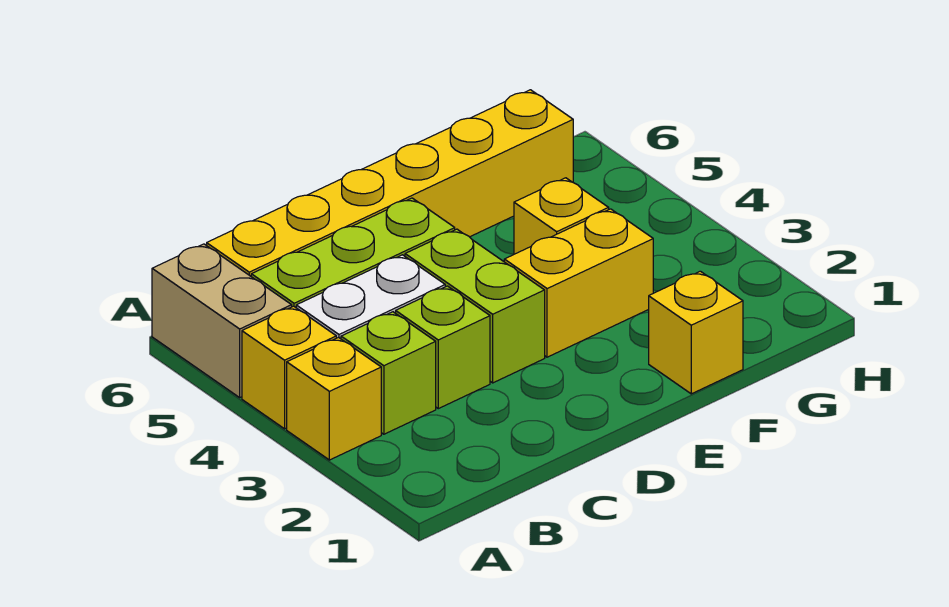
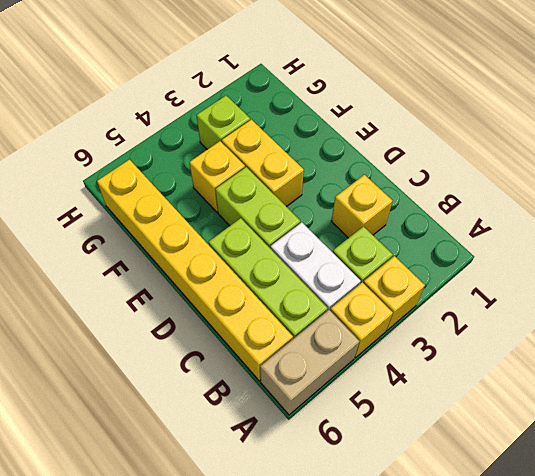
lime 1x1 brick [396,286,490,409] -> lime 1x1 brick moved to [197,96,250,149]
lime 1x2 brick [405,229,545,383] -> lime 1x2 brick turned to [215,167,300,249]
yellow 1x1 brick [649,271,743,394] -> yellow 1x1 brick moved to [331,175,393,238]

